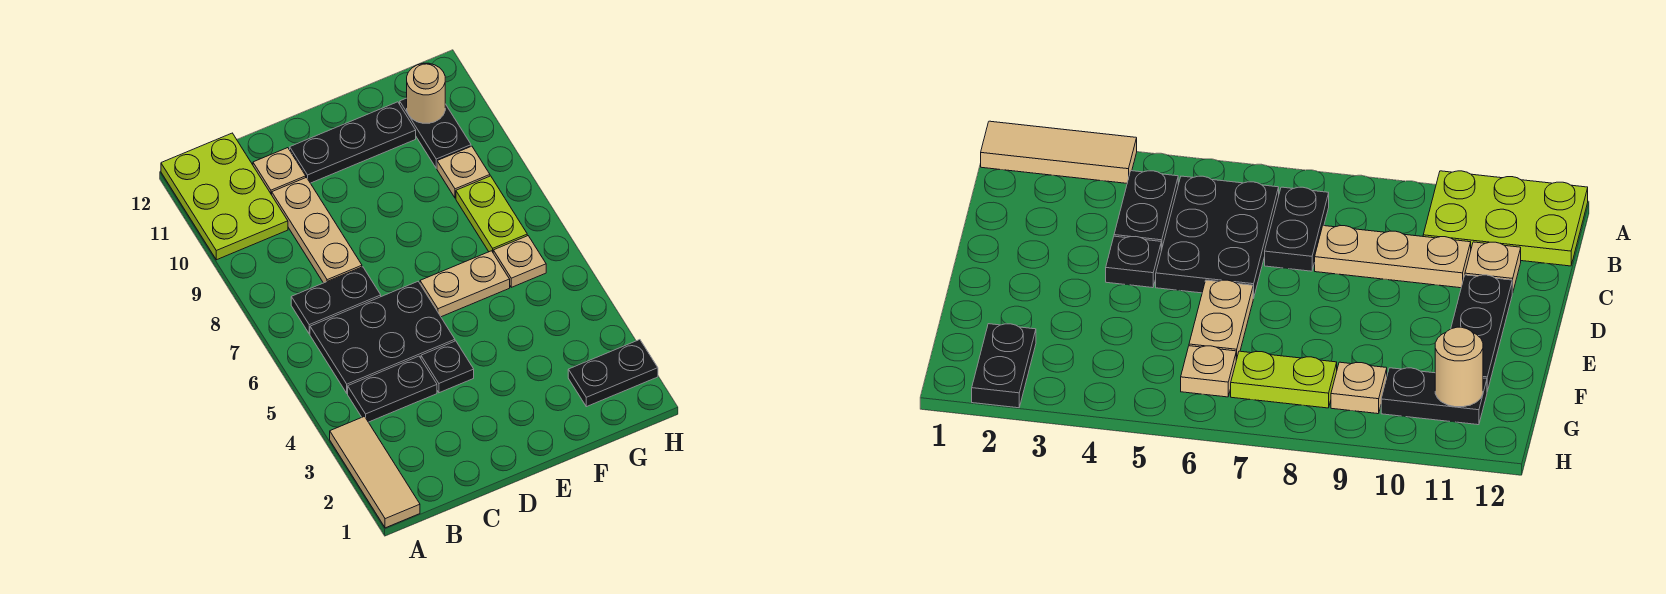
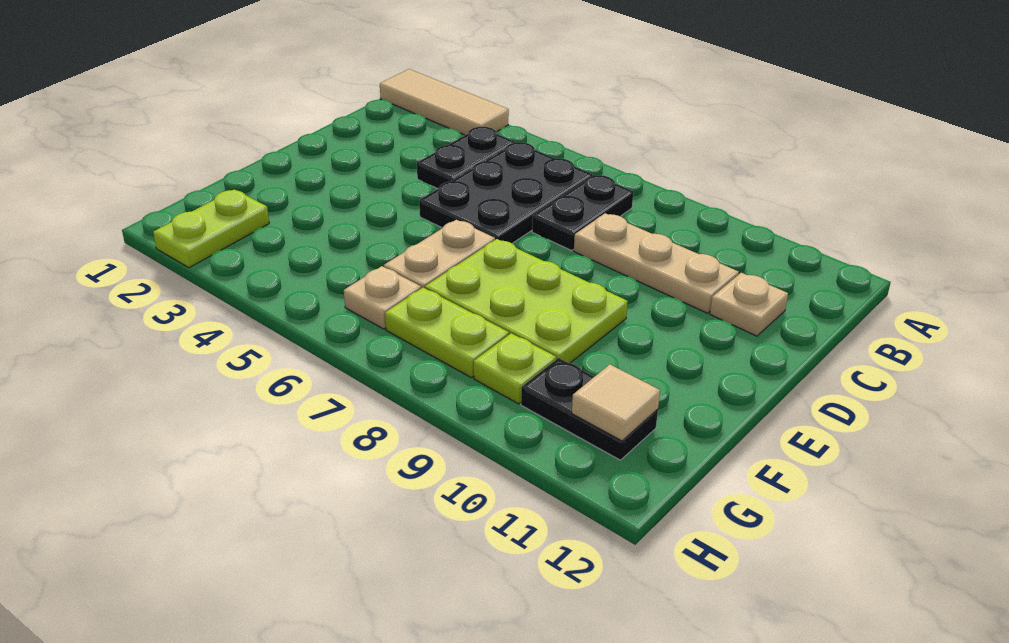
lime 2x3 plate [161,133,288,260] -> lime 2x3 plate moved to [425,239,628,363]
black 1x1 plate [421,341,474,393] -> none
black 1x3 plate [290,102,416,183] -> none
black 1x2 plate [568,340,658,407] -> lime 1x2 plate [153,189,269,268]
tan 1x1 plate [437,146,490,198] -> lime 1x1 plate [474,333,556,404]
tan 1x1 round brick [407,63,445,123] -> tan 1x1 tile [572,364,660,441]

